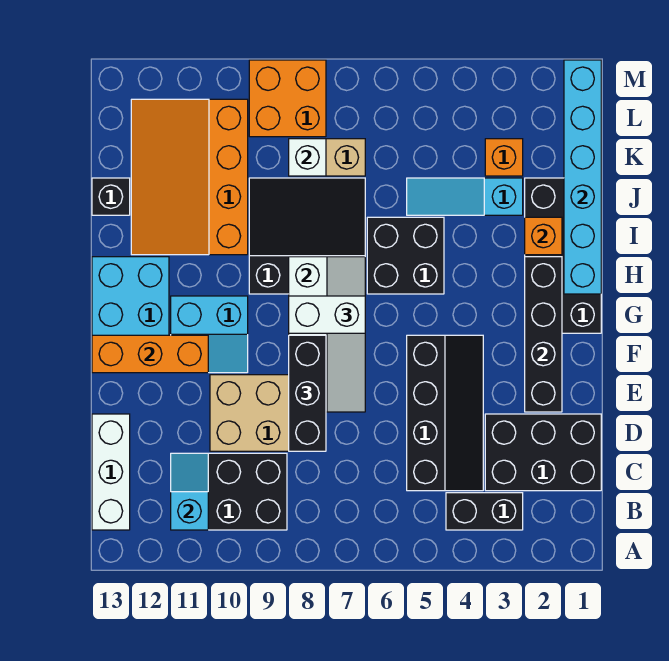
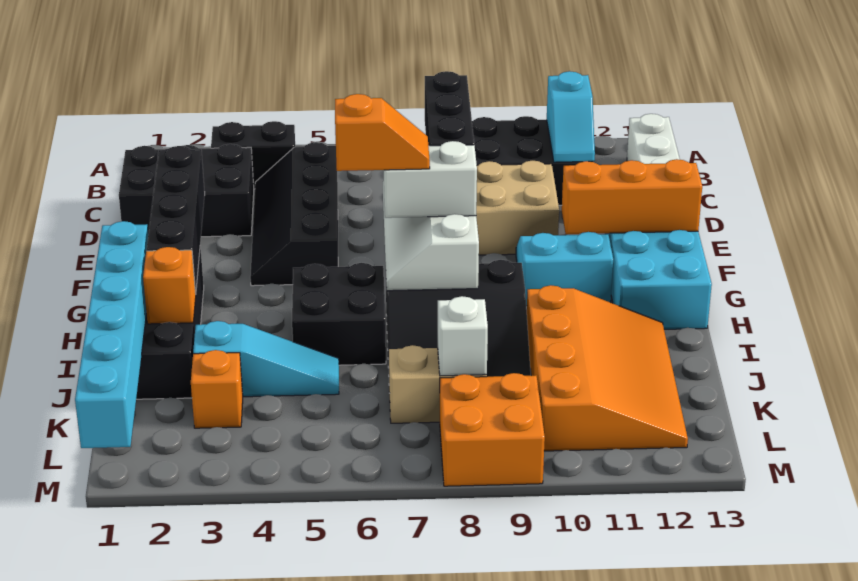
none -> orange 1x2 slope [335,94,430,171]
black 1x1 brick [92,178,130,215] -> none

